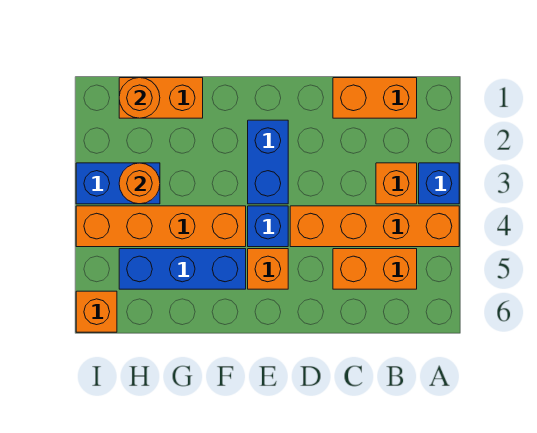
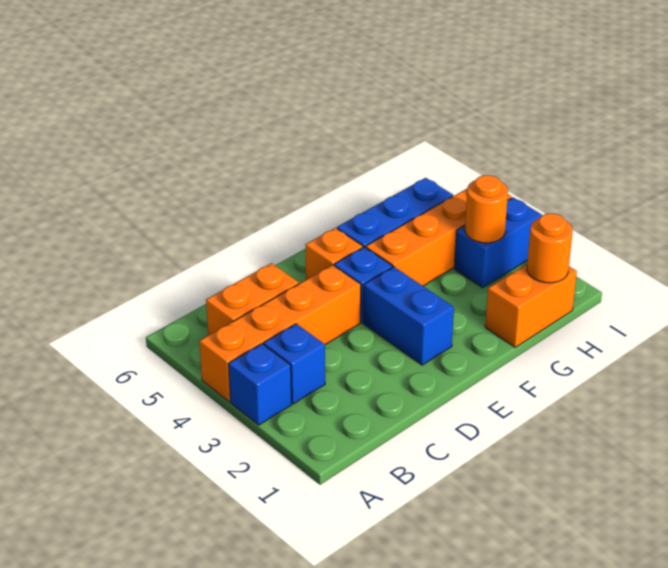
orange 1x2 brick [333,78,417,118] -> none
orange 1x1 brick [376,163,417,204] -> blue 1x1 brick [264,324,325,404]
orange 1x1 brick [76,291,117,332] -> none

